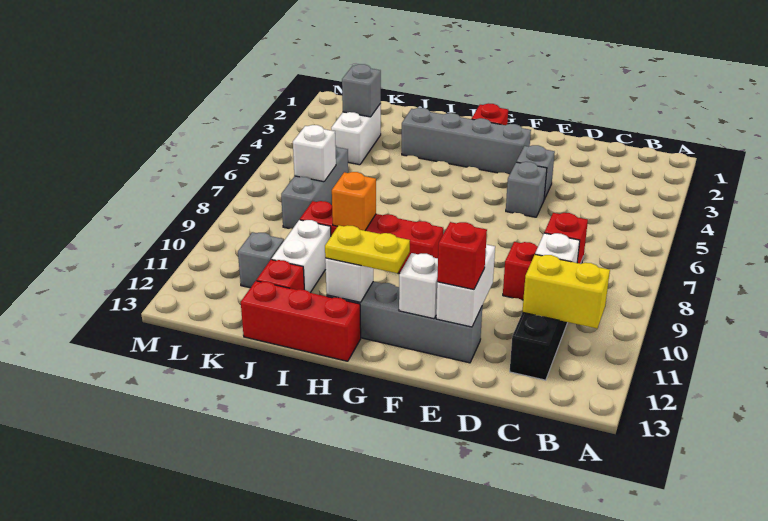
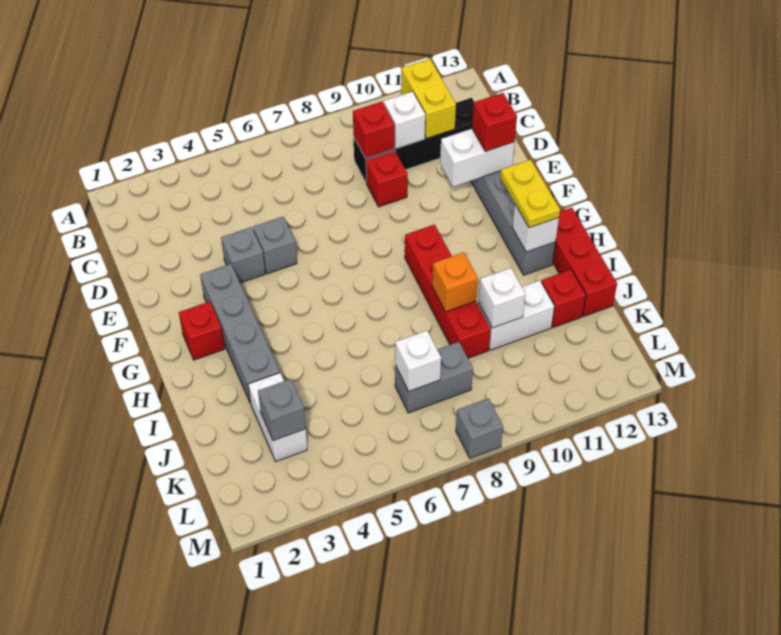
white 1x1 brick [399,253,438,319] -> white 1x1 brick moved to [478,268,525,328]
white 1x2 brick [331,104,381,165] -> white 1x2 brick turned to [248,373,307,461]
grey 1x3 brick [281,145,348,229] -> grey 1x2 brick [395,342,473,413]
grey 1x1 brick [238,232,284,288] -> grey 1x1 brick moved to [456,398,503,458]

